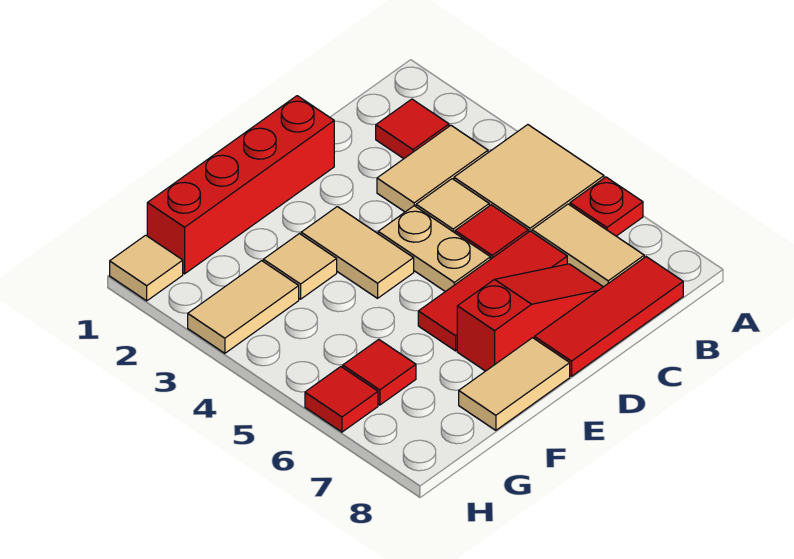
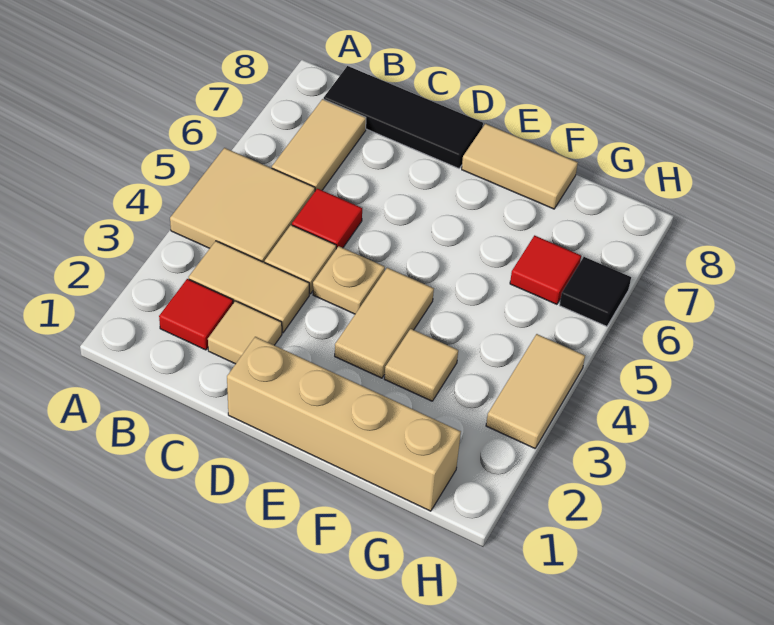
red 1x1 plate [570,177,643,236] -> none
red 1x3 tile [534,257,683,376] -> black 1x3 tile [324,66,483,168]
red 1x3 tile [418,231,567,351] -> none
red 1x3 slope [457,264,603,371] -> none
red 1x4 brick [147,96,334,274] -> tan 1x4 brick [227,337,461,511]
tan 1x2 plate [378,206,490,292] -> tan 1x1 plate [313,246,385,314]
tan 1x2 tile [188,261,299,353] -> tan 1x2 tile turned to [486,334,585,448]
tan 1x1 tile [110,235,183,301] -> tan 1x1 tile moved to [208,301,282,364]
red 1x1 tile [305,367,378,432] -> black 1x1 tile [560,257,631,326]

